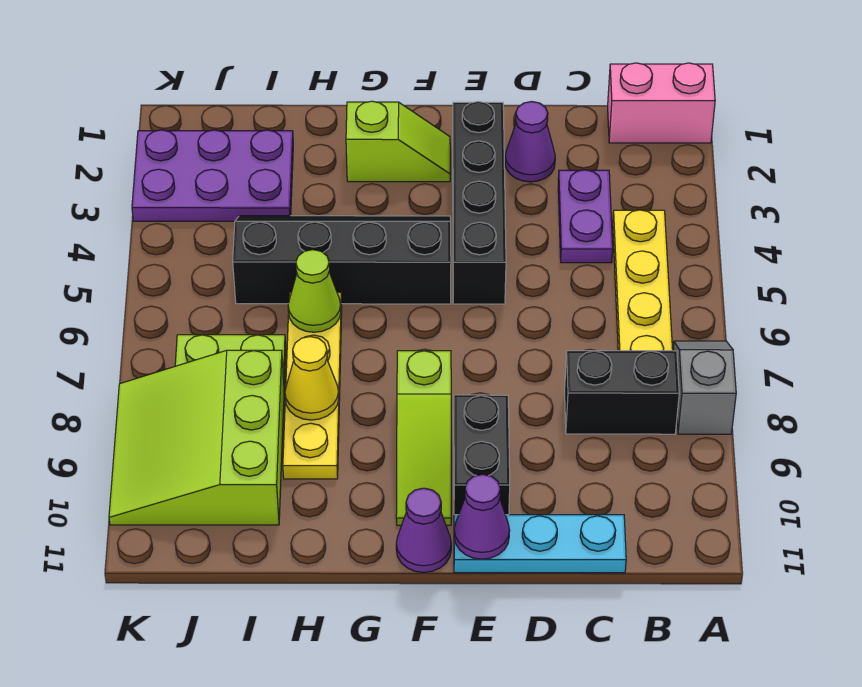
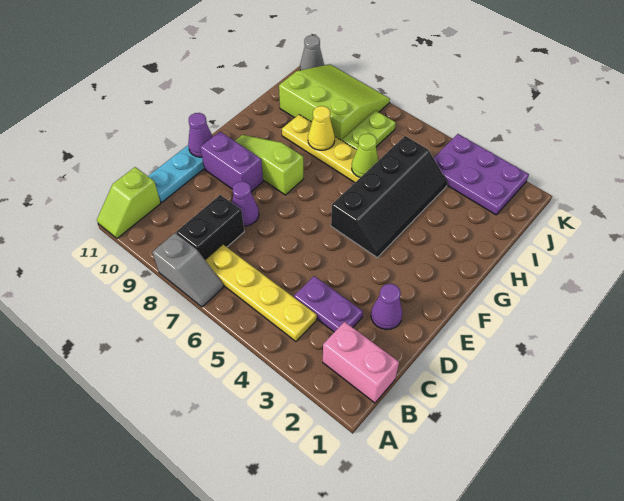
pink 1x2 brick [608,63,715,143] -> pink 1x2 brick turned to [323,322,399,403]
black 1x4 brick [453,101,506,304] -> none
black 1x2 brick [454,395,510,515] -> purple 1x2 brick [200,132,263,192]
lime 1x2 slope [346,101,450,182] -> lime 1x2 slope moved to [97,167,161,238]
purple 1x1 cone [396,488,451,572] -> purple 1x1 cone moved to [232,181,259,226]
purple 2x3 plate [132,130,293,221] -> purple 2x3 plate turned to [434,134,529,215]
none -> grey 1x1 cone [300,35,324,70]

